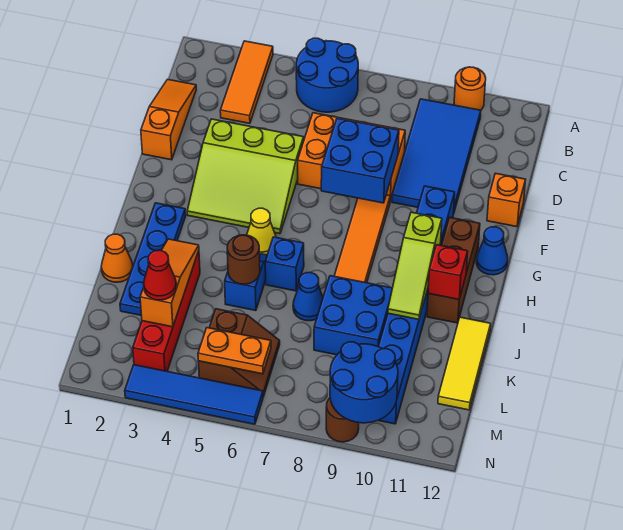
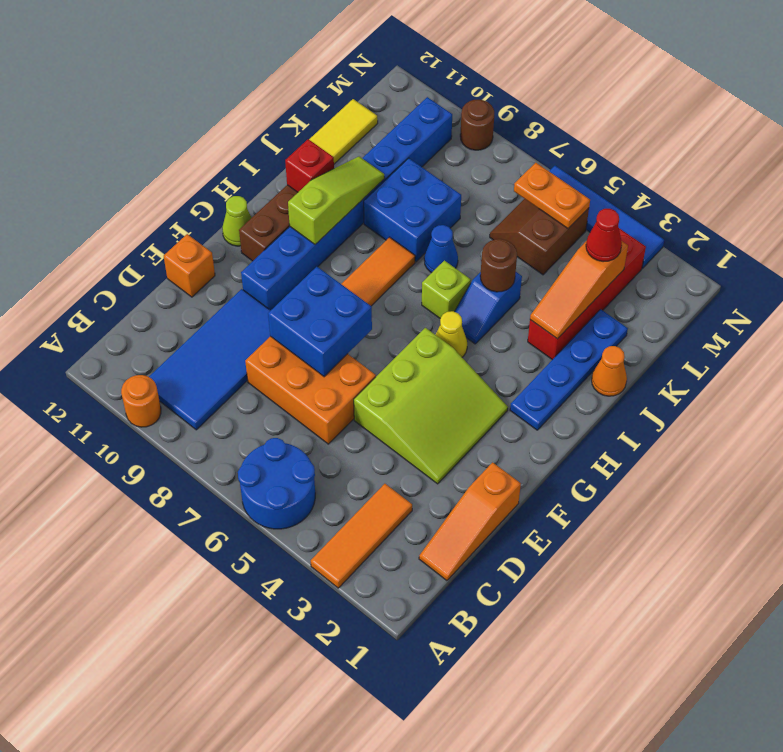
lime 3x3 slope [187,119,304,234] -> lime 3x3 slope turned to [354,328,508,484]
blue 1x1 cone [476,227,508,275] -> lime 1x1 cone [222,196,252,246]
blue 1x1 brick [265,237,304,291] -> lime 1x1 brick [422,261,471,319]
blue 2x2 round brick [330,342,398,423] -> none

